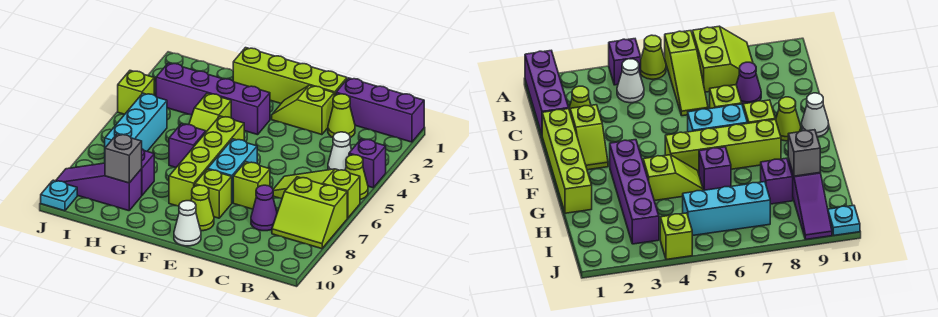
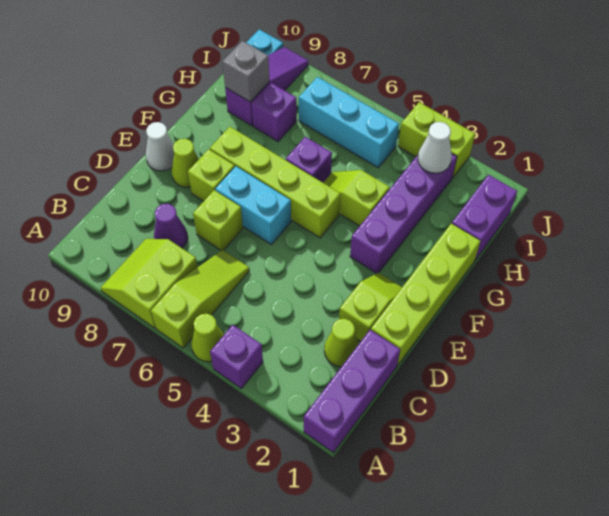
white 1x1 cone [328,132,351,170] -> white 1x1 cone moved to [418,122,452,173]
none -> purple 1x2 brick [452,175,517,260]
lime 1x1 brick [118,71,154,114] -> lime 1x2 brick [398,102,475,178]

